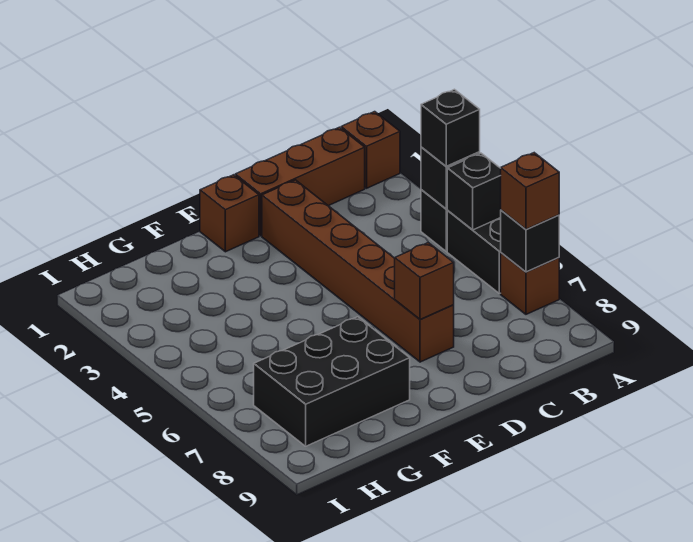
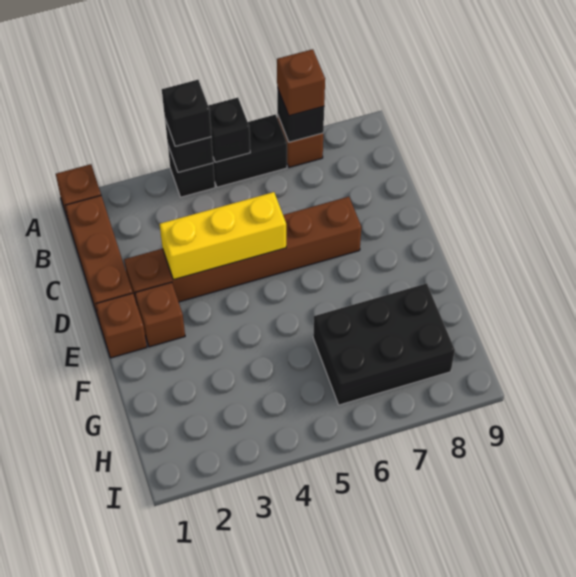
none -> yellow 1x3 brick [160,192,286,280]
brown 1x1 brick [395,243,454,319] -> brown 1x1 brick moved to [135,282,185,347]
black 2x3 brick [254,317,410,446] -> black 2x3 brick turned to [313,283,455,405]

